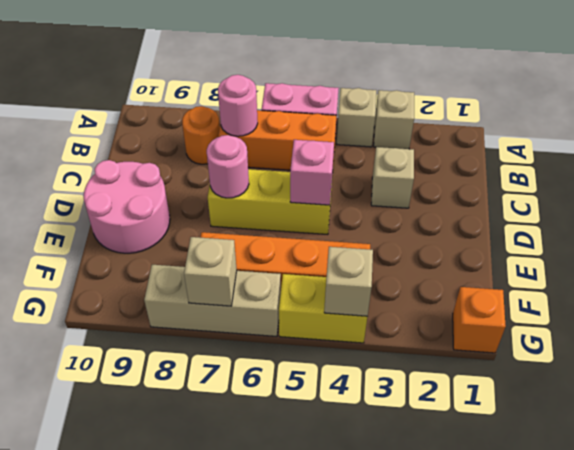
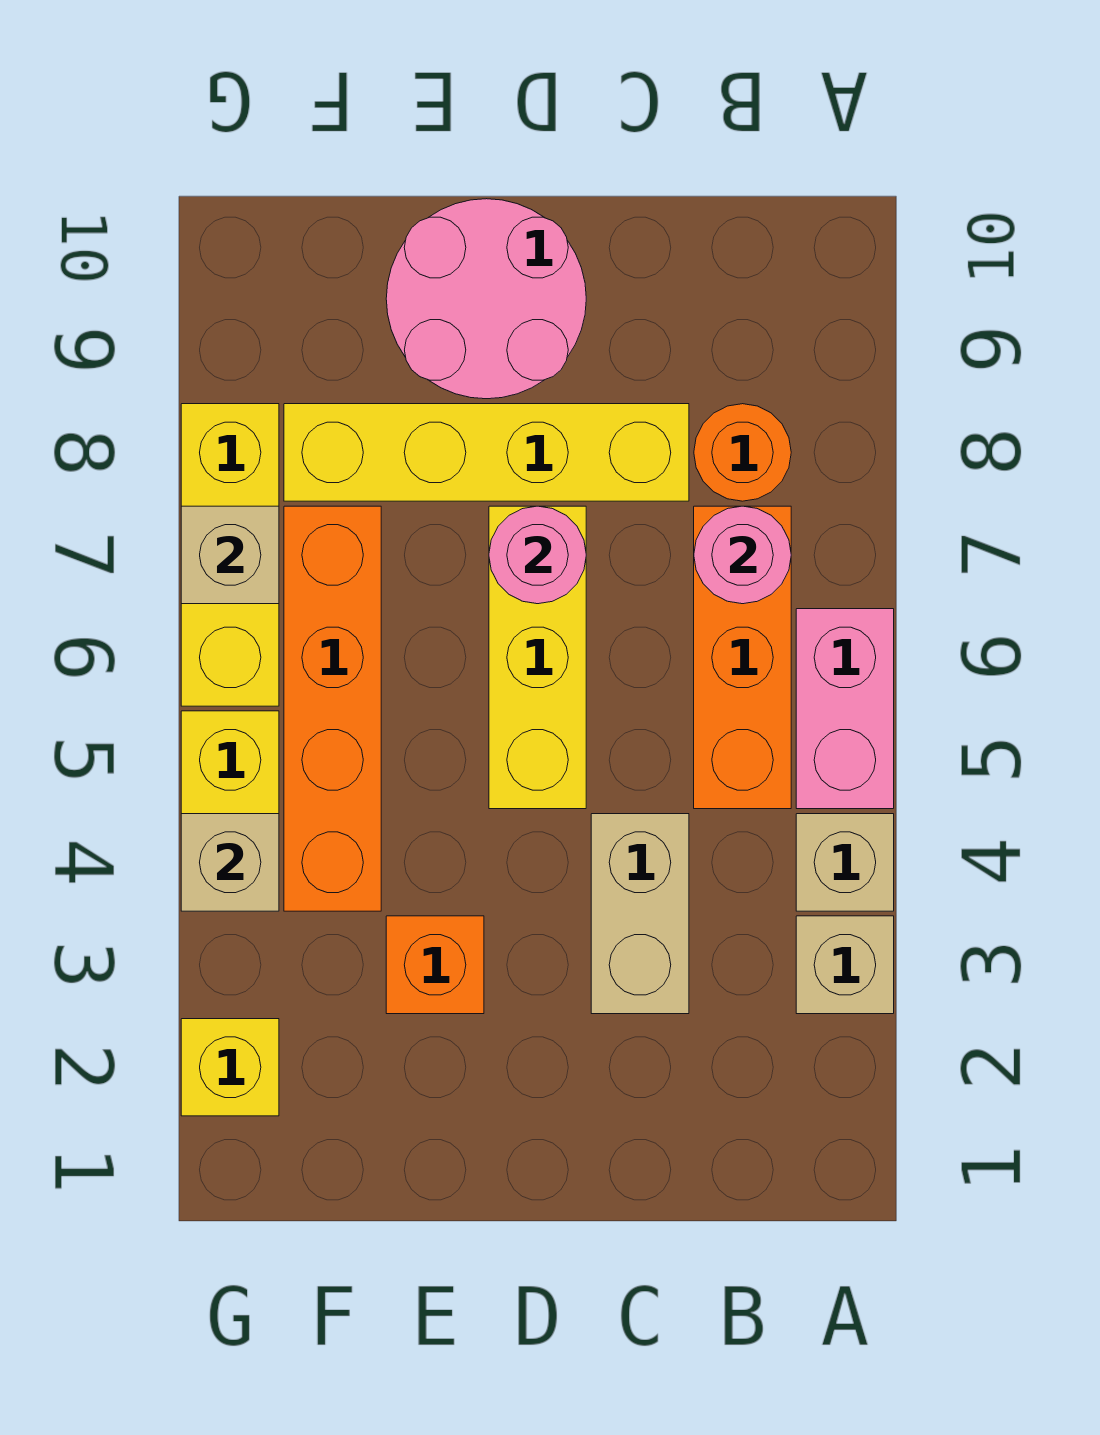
tan 1x1 brick [371,147,414,208] -> tan 1x2 brick [591,814,689,1014]
none -> yellow 1x4 brick [284,404,689,501]
pink 1x1 brick [290,140,334,205] -> none
orange 1x1 brick [453,287,506,353] -> orange 1x1 brick moved to [386,916,484,1014]
none -> yellow 1x1 brick [181,1019,279,1116]
tan 1x3 brick [144,265,281,336] -> yellow 1x3 brick [181,404,279,706]

